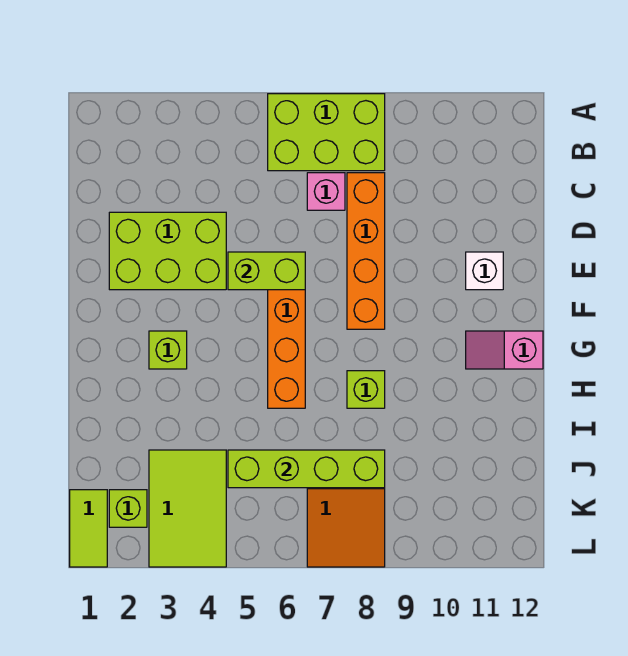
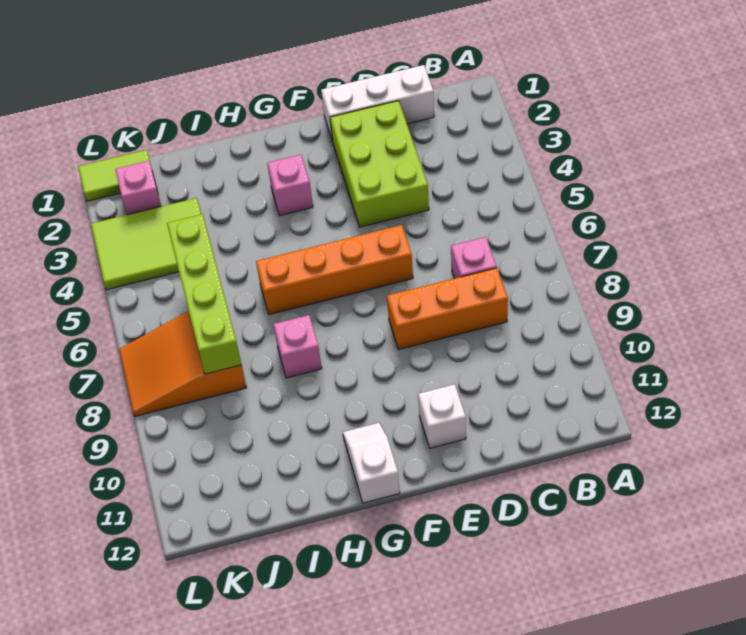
lime 2x3 brick [268,94,385,171] -> none
none -> white 1x3 brick [321,65,434,142]
orange 1x4 brick [347,173,385,329] -> orange 1x3 brick [387,268,508,349]
lime 1x2 brick [228,252,305,290] -> none
lime 1x1 brick [149,331,187,369] -> pink 1x1 brick [267,155,313,215]
pink 1x2 slope [466,331,543,369] -> white 1x2 slope [343,423,400,503]
lime 1x1 brick [347,371,385,408] -> pink 1x1 brick [273,315,322,378]
lime 1x1 brick [109,490,147,527] -> pink 1x1 brick [115,161,161,215]

